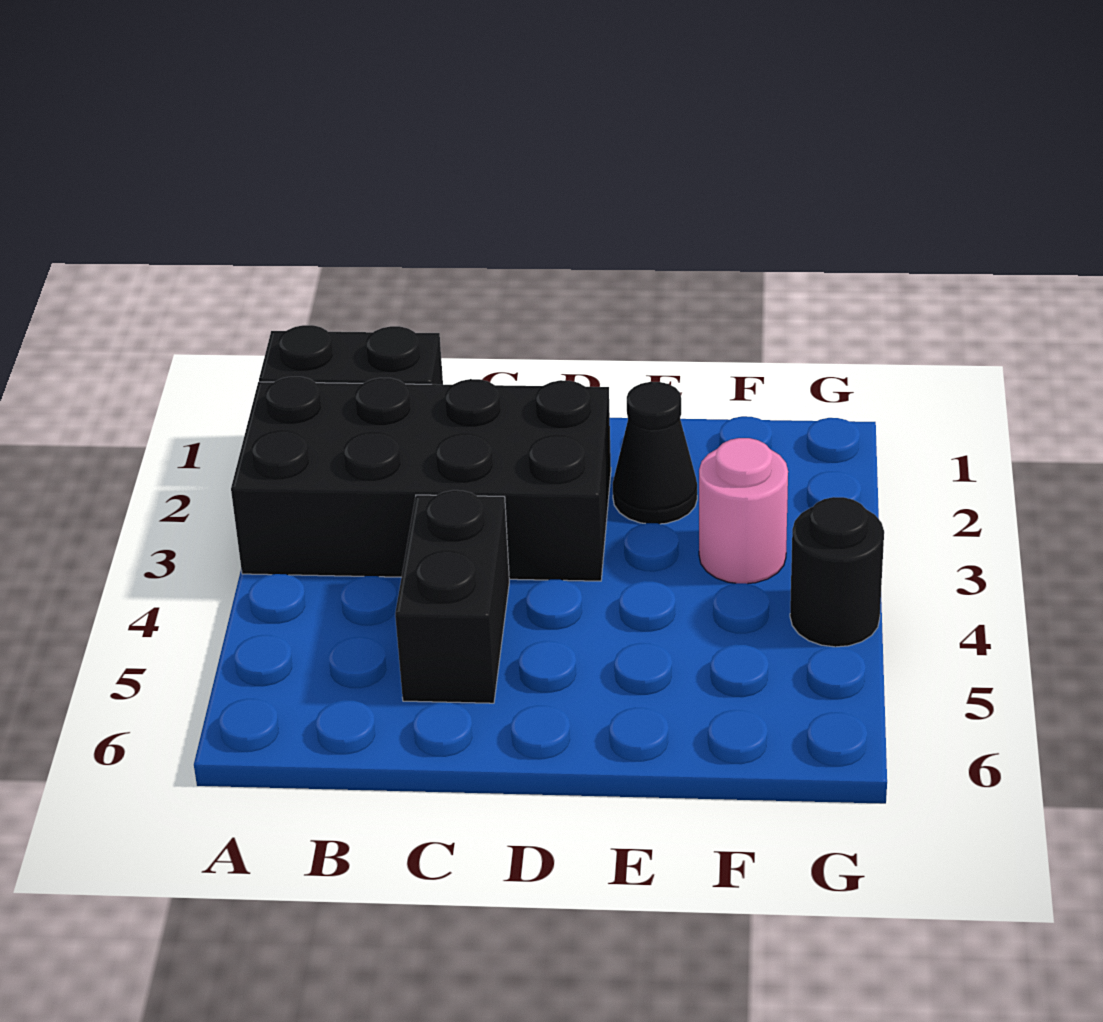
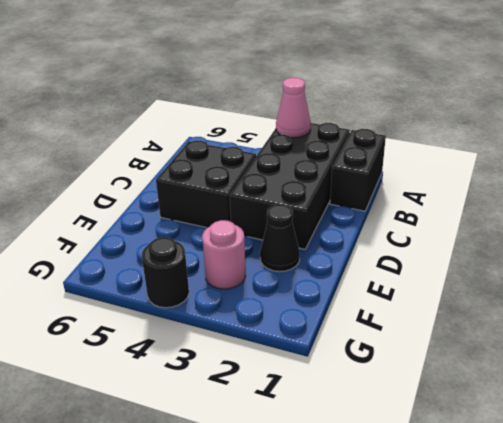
none -> pink 1x1 cone [276,78,311,138]
black 1x2 brick [395,490,509,703] -> black 2x2 brick [156,141,256,228]

